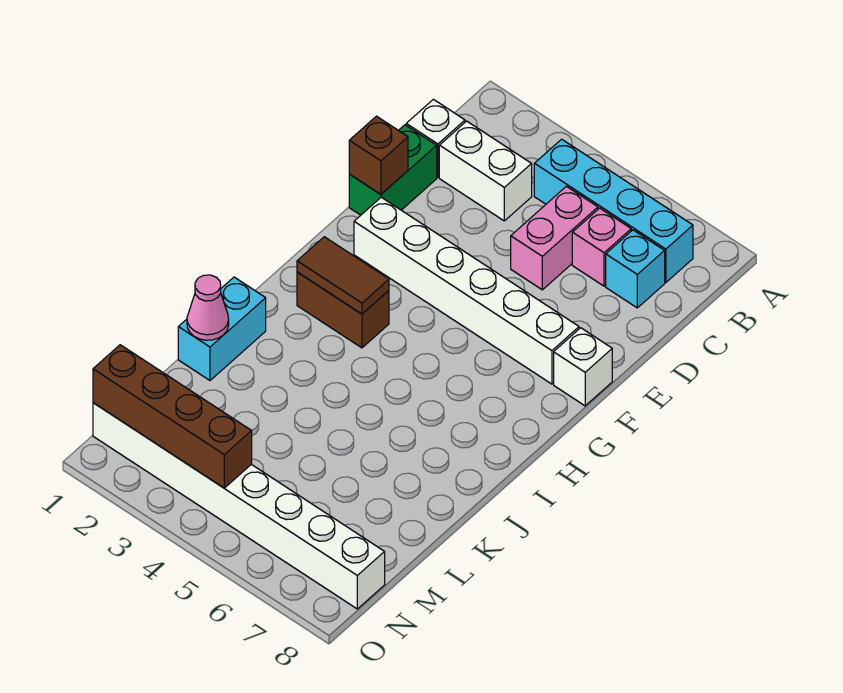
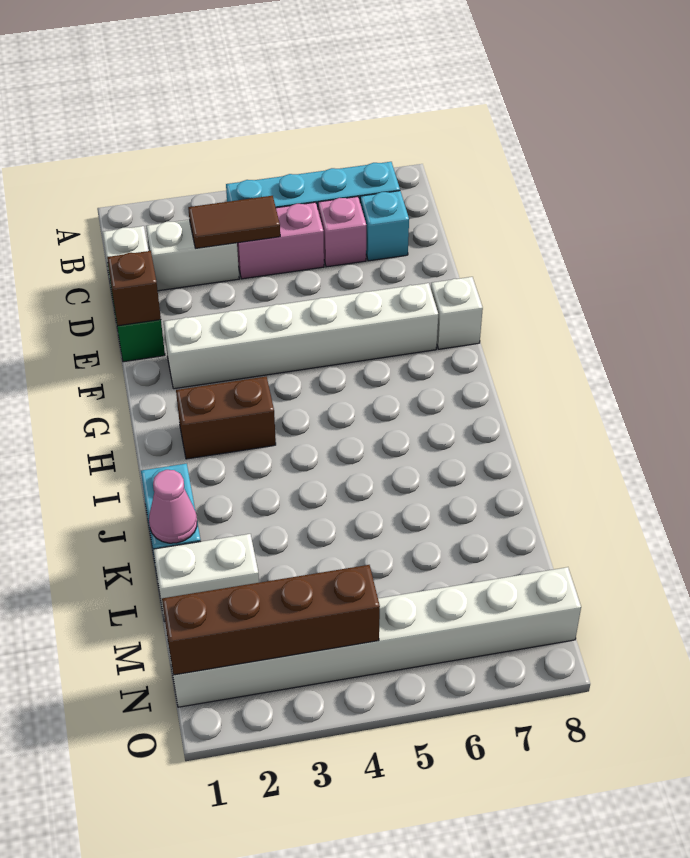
pink 1x2 brick [511,186,598,290] -> pink 1x2 brick turned to [237,202,324,279]
brown 1x2 tile [297,237,389,314] -> brown 1x2 tile moved to [188,196,280,248]
none -> white 1x2 brick [153,534,259,622]

